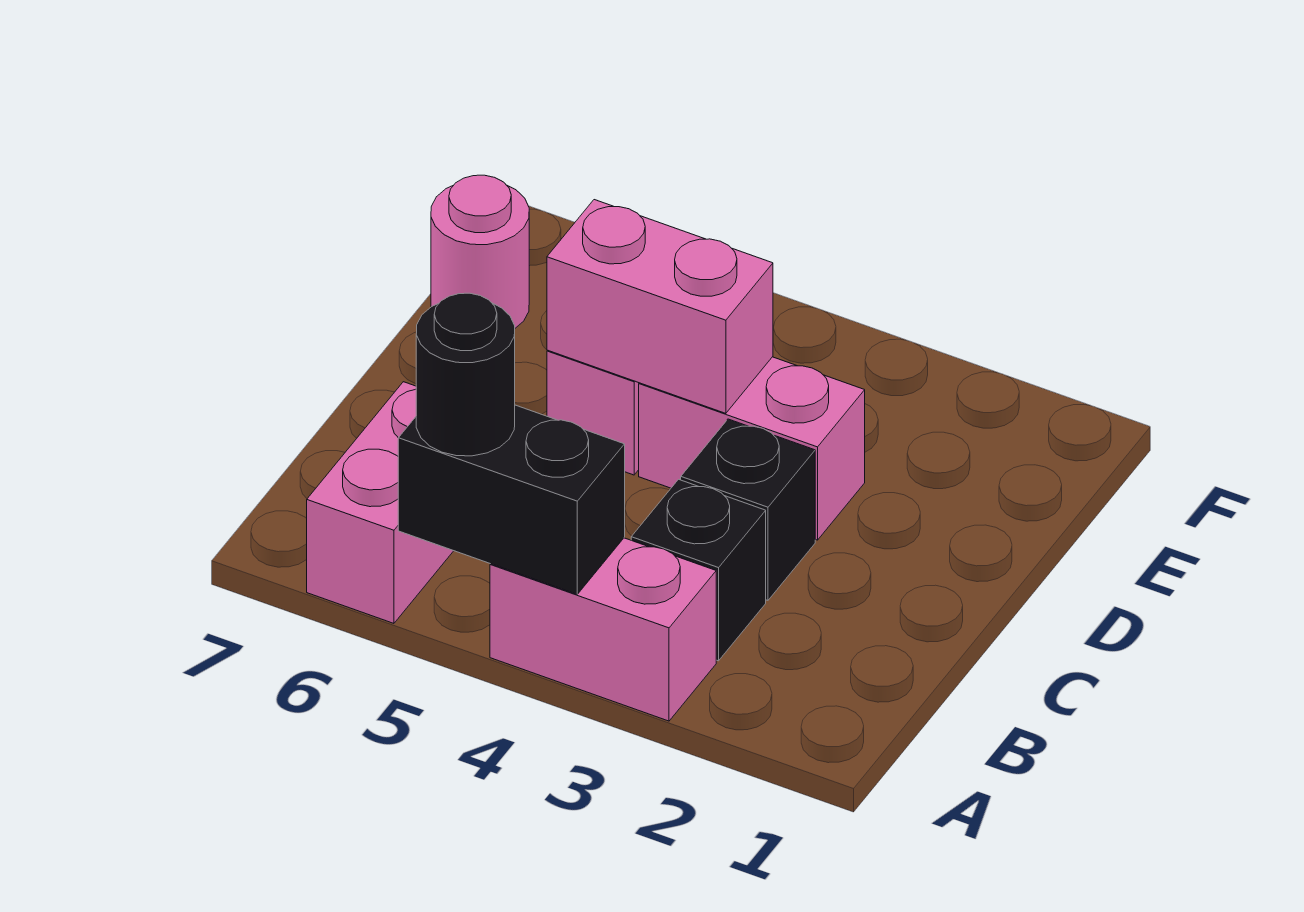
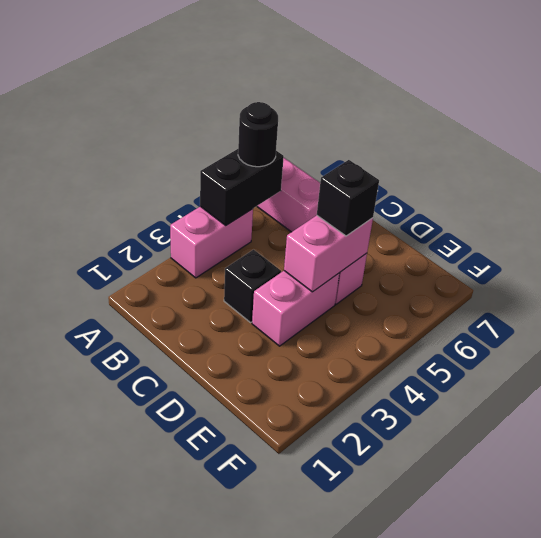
black 1x1 brick [631,479,766,661] -> black 1x1 brick moved to [317,160,379,236]
pink 1x1 round brick [431,175,529,328] -> none

